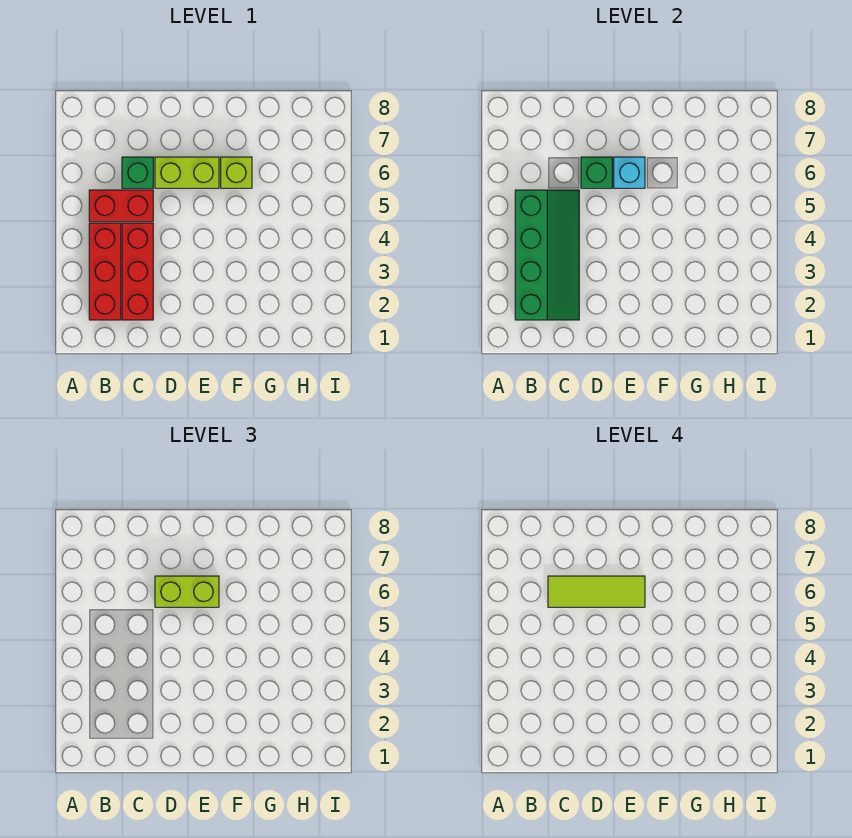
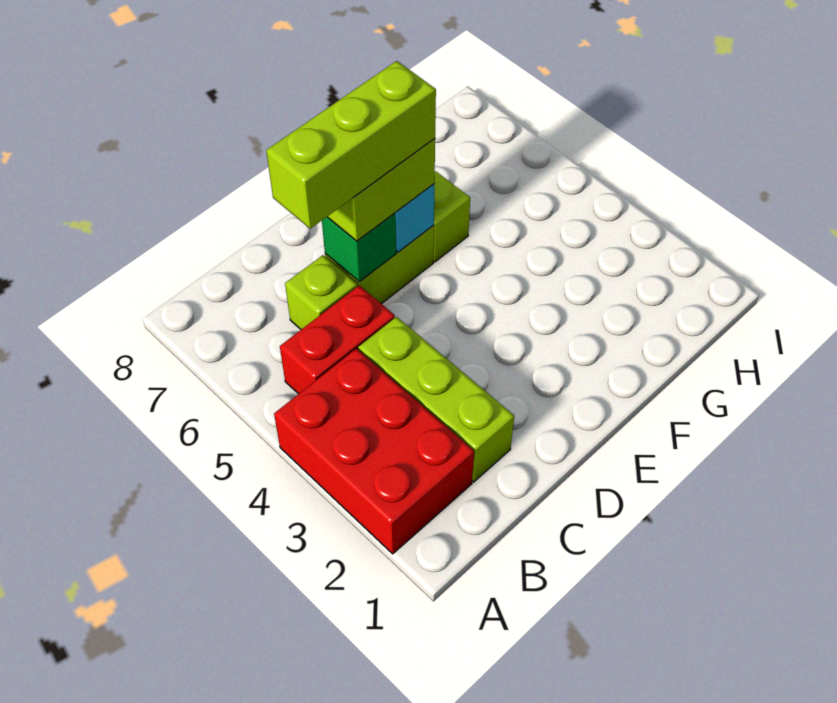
red 1x3 brick [89,223,121,320] -> red 2x3 brick [274,349,474,554]
green 2x4 slope [515,190,579,320] -> none
red 1x3 brick [122,223,153,320] -> lime 1x3 brick [358,317,514,482]
green 1x1 brick [122,157,153,188] -> lime 1x1 brick [285,255,358,329]
lime 1x3 tile [548,576,645,607] -> lime 1x3 brick [266,61,436,229]

